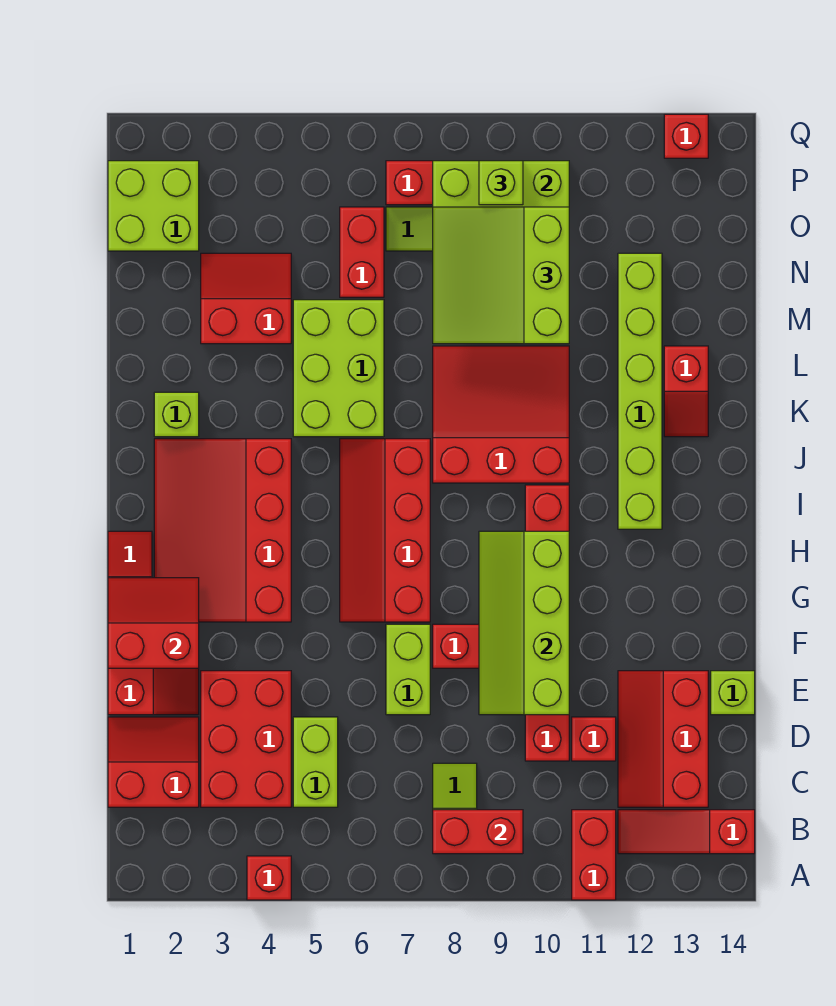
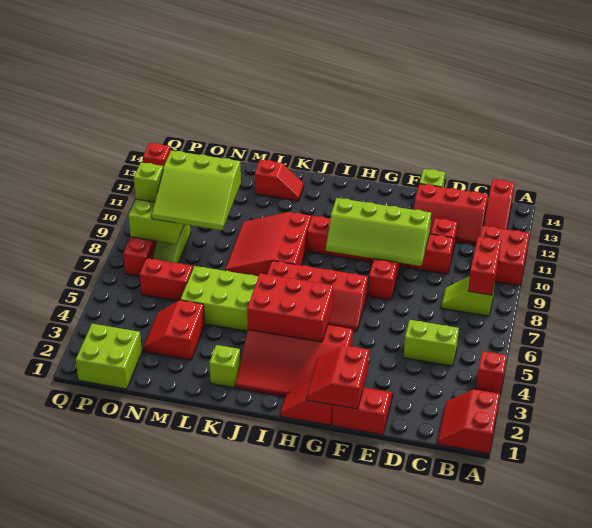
red 1x2 brick [572,810,616,900] -> red 2x2 brick [480,226,529,286]
red 2x2 slope [108,717,199,807] -> red 2x2 slope moved to [437,389,500,454]
red 2x3 brick [201,671,291,807] -> red 2x3 brick moved to [247,273,333,342]
lime 1x2 brick [386,624,430,715] -> none
lime 1x6 brick [618,253,662,529] -> none

